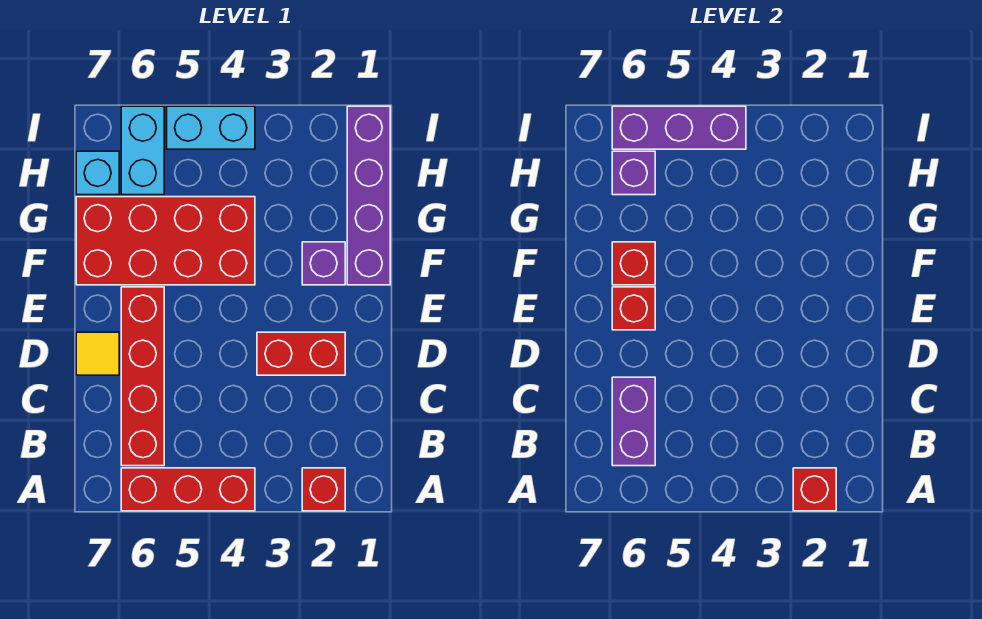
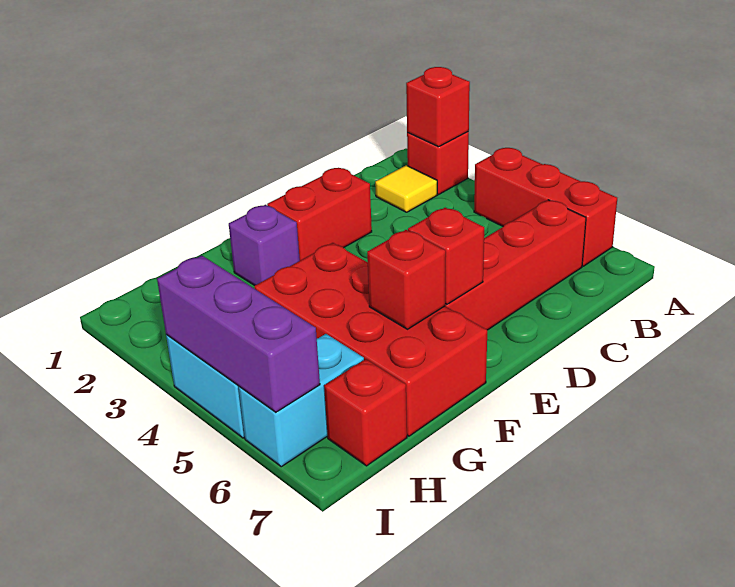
purple 1x2 brick [612,377,655,466] -> none
red 1x2 brick [257,332,345,375] -> red 1x2 brick turned to [267,168,372,260]
yellow 1x1 tile [76,332,119,375] -> yellow 1x1 tile moved to [375,165,437,212]
purple 1x4 brick [347,106,390,285] -> none
purple 1x1 brick [612,151,655,195] -> none
cyan 1x1 brick [76,151,119,195] -> red 1x1 brick [324,359,407,466]

